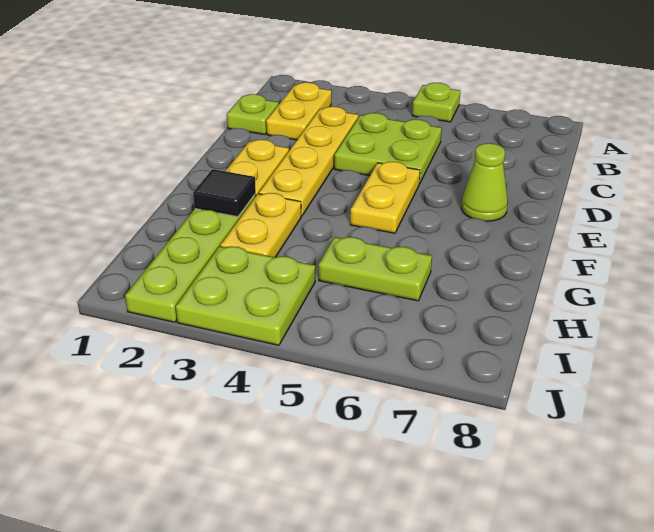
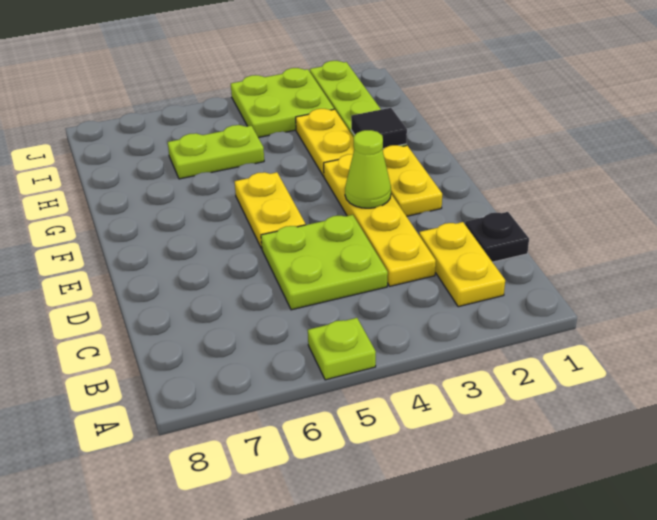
lime 1x1 plate [227,94,279,135] -> black 1x1 plate [465,212,529,262]
lime 1x1 cone [461,143,508,221] -> lime 1x1 cone moved to [345,130,391,208]

